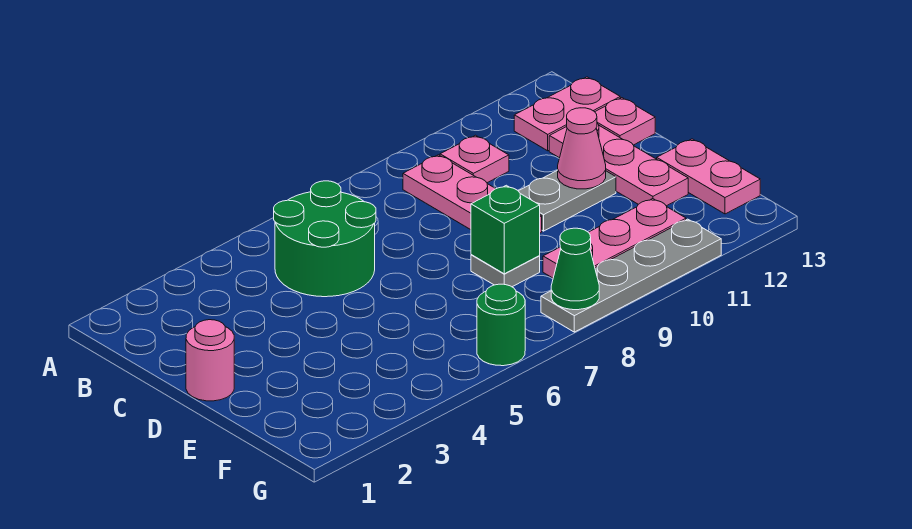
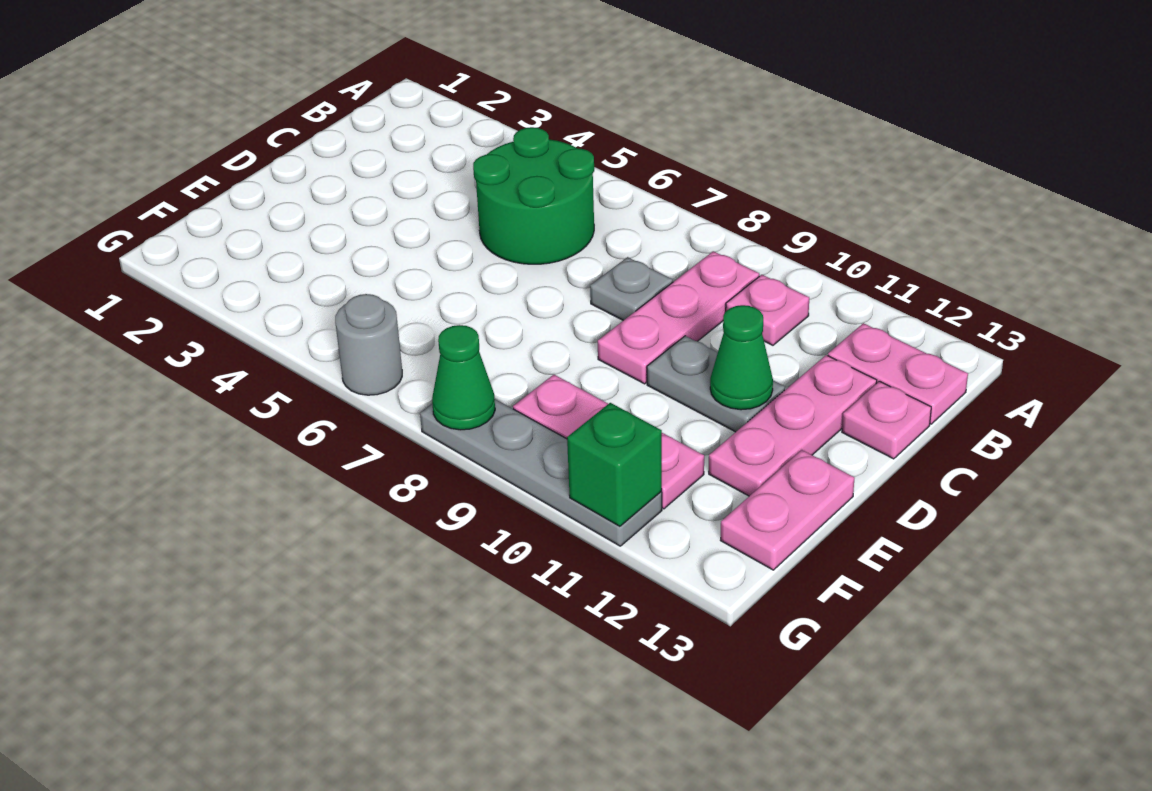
pink 1x1 round brick [186,320,234,401] -> none
pink 1x1 cone [558,108,606,189] -> green 1x1 cone [710,305,773,410]
grey 1x1 plate [471,255,540,287] -> grey 1x1 plate moved to [590,257,673,320]
green 1x1 brick [471,185,540,274] -> green 1x1 brick moved to [567,403,662,526]
green 1x1 round brick [477,284,525,366] -> grey 1x1 round brick [335,294,402,395]

